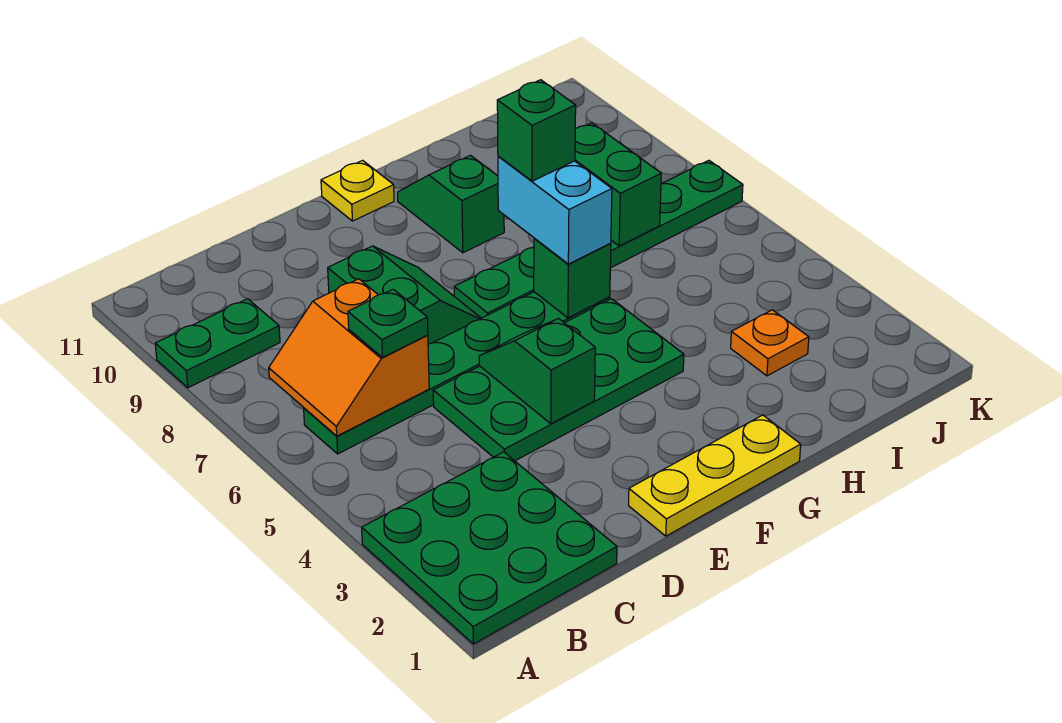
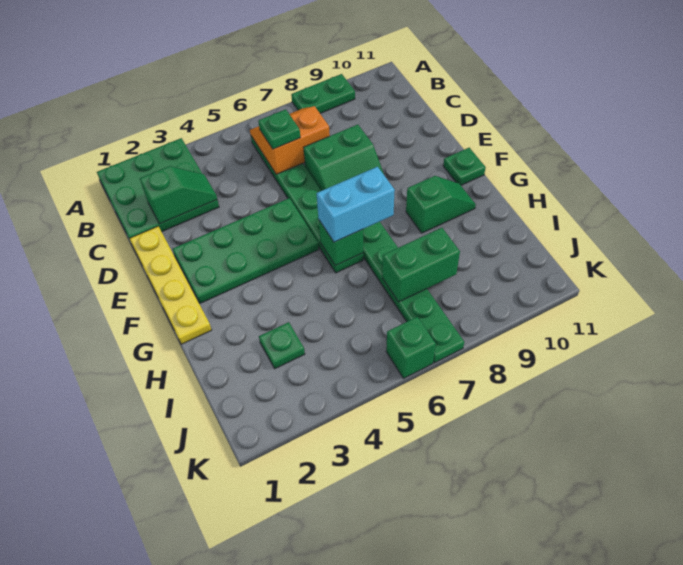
green 1x2 plate [155,299,280,388] -> green 1x2 plate turned to [291,74,355,113]
green 2x4 plate [433,299,684,461] -> green 2x4 plate turned to [173,198,319,303]
yellow 1x3 plate [628,415,801,536] -> yellow 1x4 plate [130,226,212,344]
green 1x2 slope [479,319,595,424] -> green 1x2 slope moved to [140,166,217,224]
yellow 1x1 plate [321,160,394,221] -> green 1x1 plate [443,148,486,185]
green 1x1 brick [497,80,576,181] -> green 1x1 brick moved to [386,317,436,378]
orange 1x1 plate [731,310,809,376] -> green 1x1 plate [259,322,305,369]

